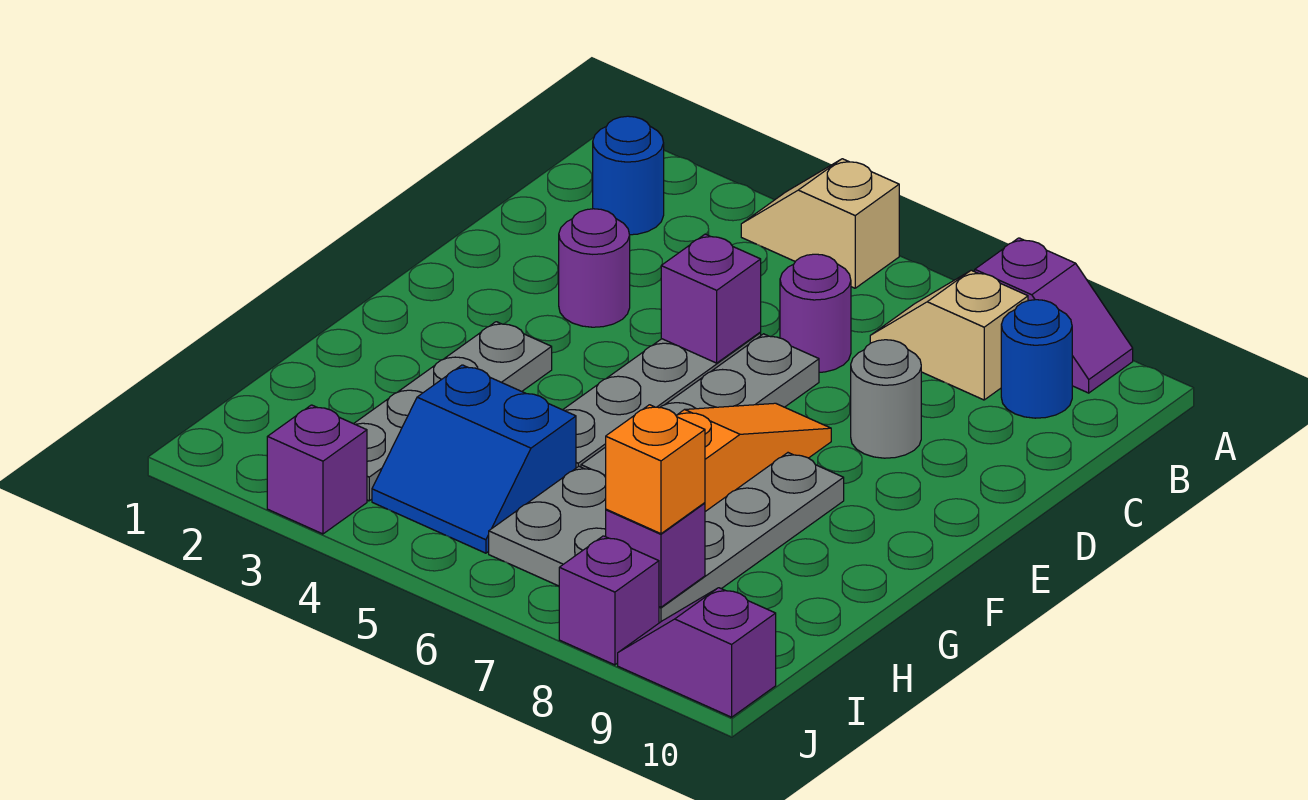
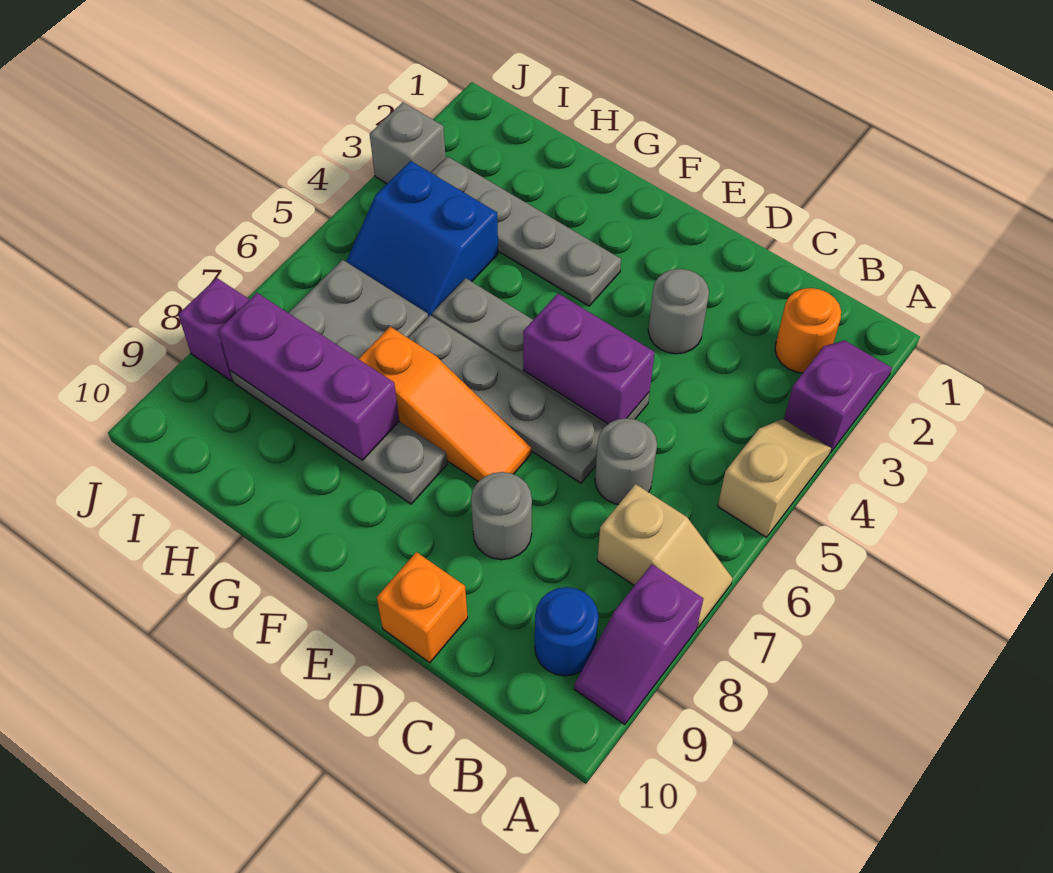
blue 1x1 round brick [593,116,664,235] -> orange 1x1 round brick [775,288,841,373]
tan 1x2 slope [870,270,1028,400] -> tan 1x2 slope turned to [597,484,733,628]
purple 1x1 round brick [780,254,851,372] -> grey 1x1 round brick [595,418,657,504]
purple 1x1 round brick [559,209,630,327] -> grey 1x1 round brick [648,269,709,354]
purple 1x1 brick [661,234,761,363] -> purple 1x2 brick [523,294,655,424]
blue 2x2 slope [372,365,576,553] -> blue 2x2 slope turned to [346,161,498,316]
purple 1x1 brick [606,503,705,607] -> purple 1x3 brick [218,293,399,460]
orange 1x1 brick [606,405,705,534] -> orange 1x1 brick moved to [377,552,468,663]
purple 1x1 brick [267,405,367,534] -> grey 1x1 brick [370,102,446,184]
purple 1x2 slope [618,588,776,717] -> purple 1x2 slope moved to [784,340,892,453]

